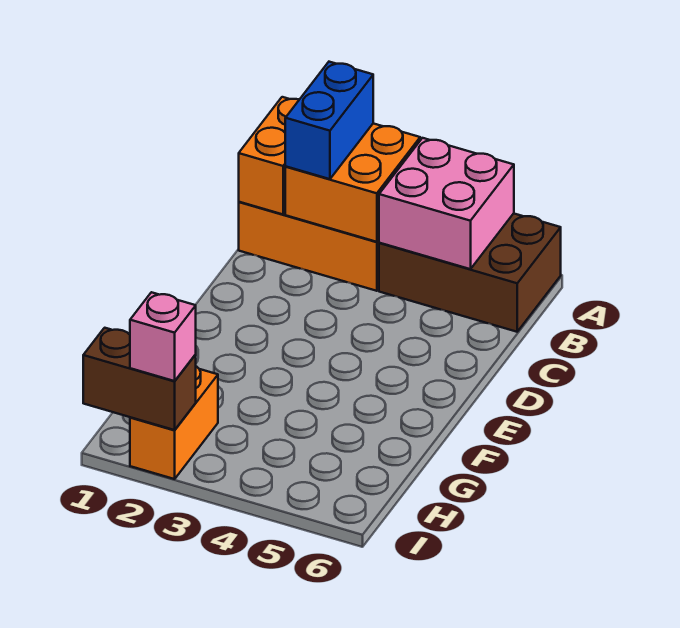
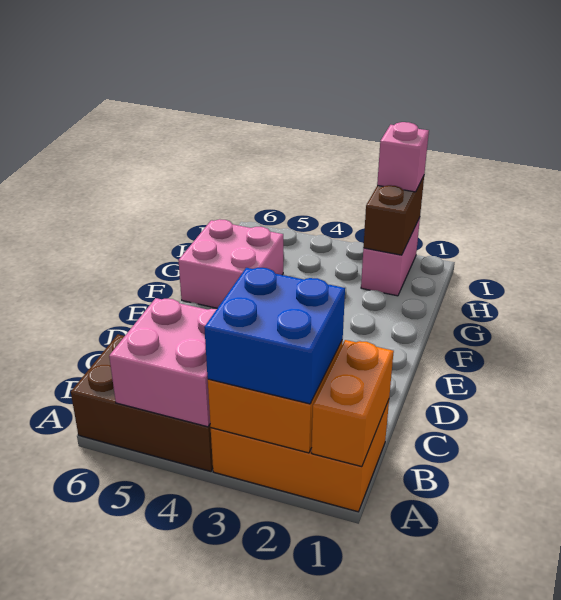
blue 1x2 brick [285,62,373,179] -> blue 2x2 brick [204,268,345,404]
none -> pink 2x2 brick [178,219,283,308]
orange 1x2 brick [130,366,218,479] -> pink 1x2 brick [361,217,420,296]
brown 1x2 brick [83,328,196,430] -> brown 1x2 brick turned to [363,176,424,255]

